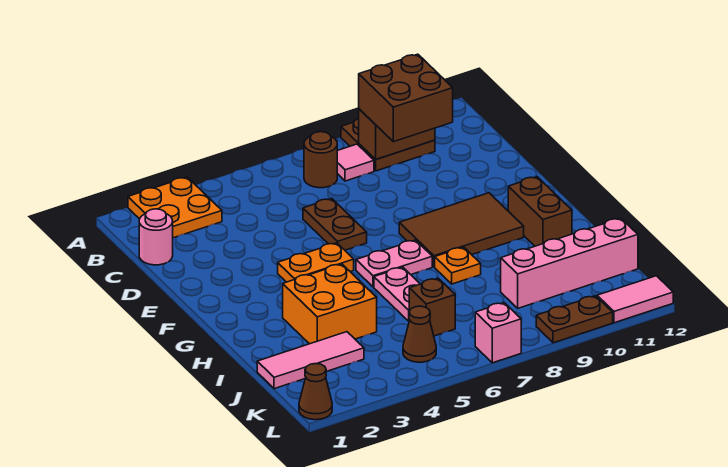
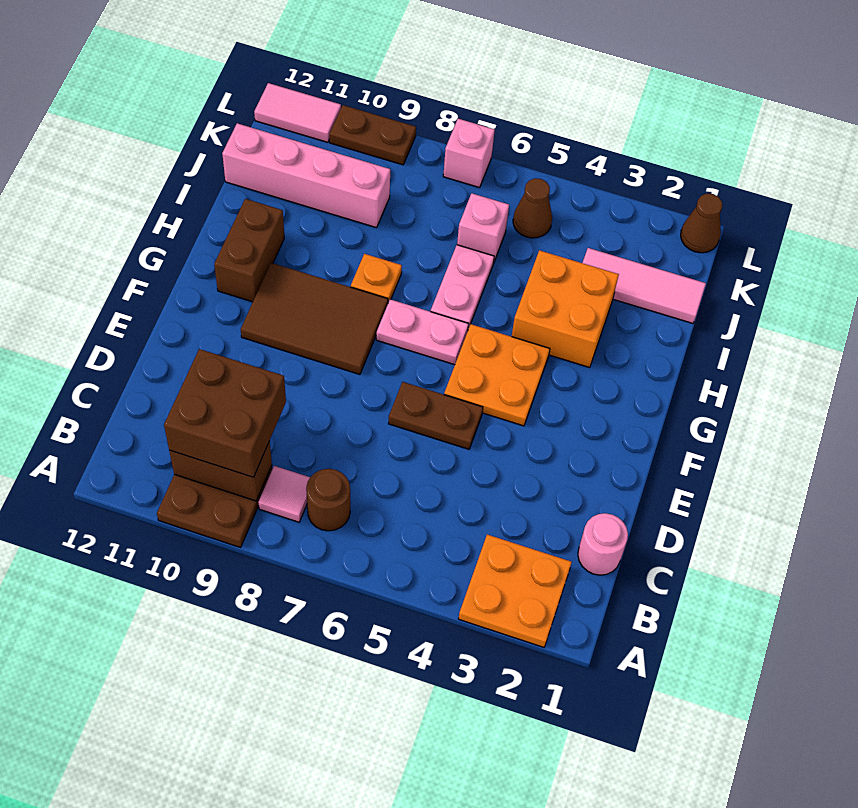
brown 1x2 plate [303,199,367,250] -> brown 1x2 plate turned to [388,382,483,449]
orange 1x2 plate [278,243,354,282] -> orange 2x2 plate [444,324,550,426]
brown 1x1 brick [409,278,455,336] -> pink 1x1 brick [457,193,509,263]

